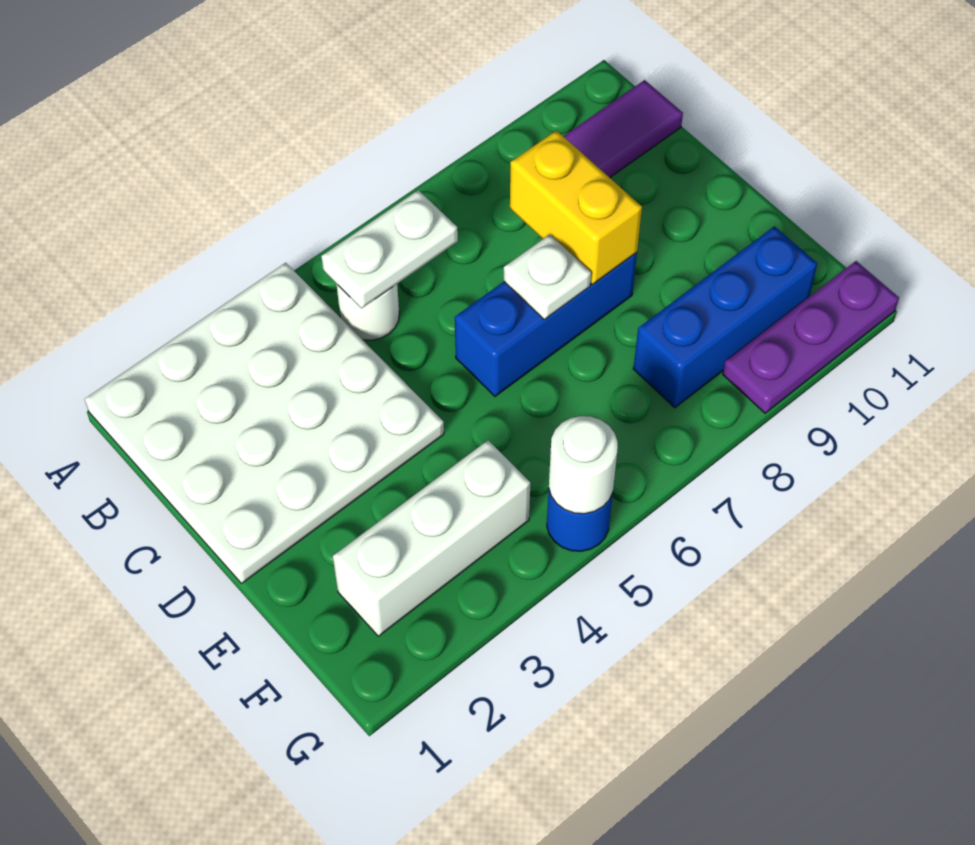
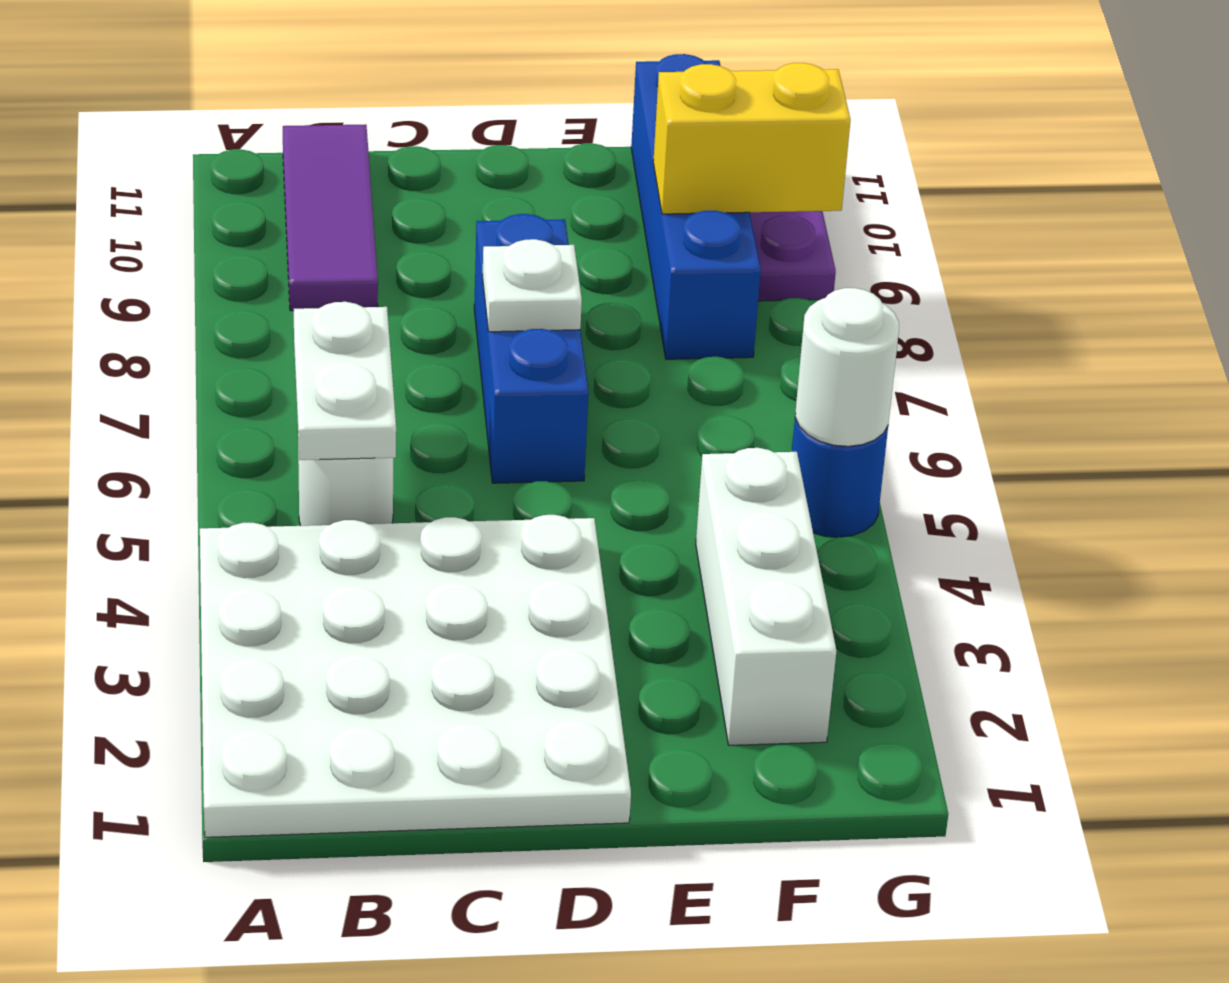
yellow 1x2 brick [510,131,642,284] -> yellow 1x2 brick moved to [653,63,851,214]
blue 1x3 brick [633,226,817,408] -> blue 1x4 brick [631,54,761,359]

